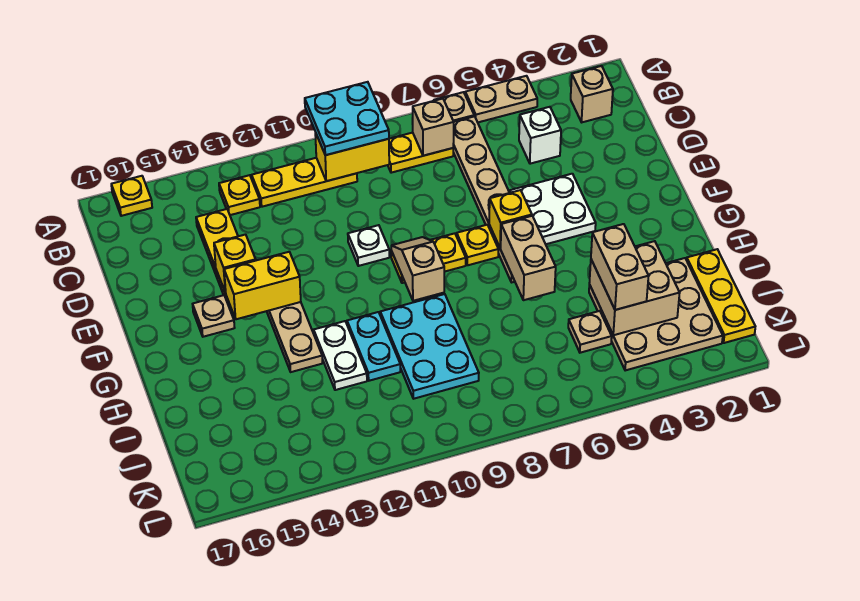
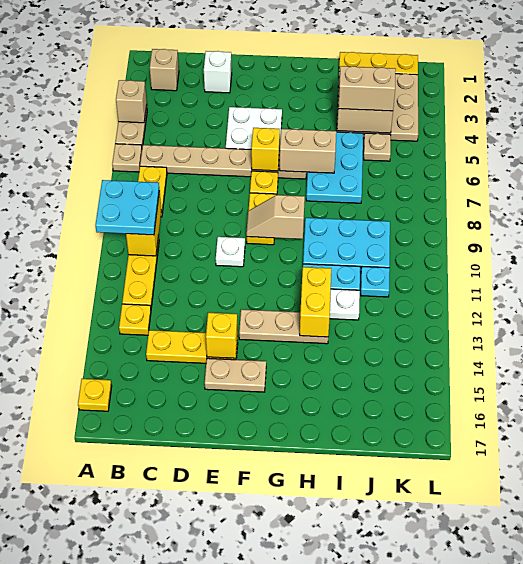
tan 1x1 brick [412,99,454,156] -> tan 1x1 brick moved to [116,80,147,123]
white 1x1 brick [519,107,561,164] -> white 1x1 brick moved to [204,51,232,93]
yellow 1x2 brick [224,252,301,319] -> yellow 1x2 brick moved to [300,267,331,337]
tan 1x1 plate [193,295,235,337] -> tan 1x2 plate [205,358,266,392]
none -> cyan 2x3 plate [306,132,363,203]
none -> cyan 1x1 plate [361,267,390,297]

